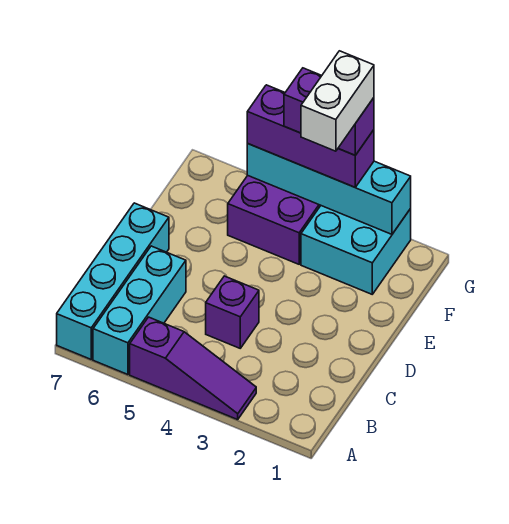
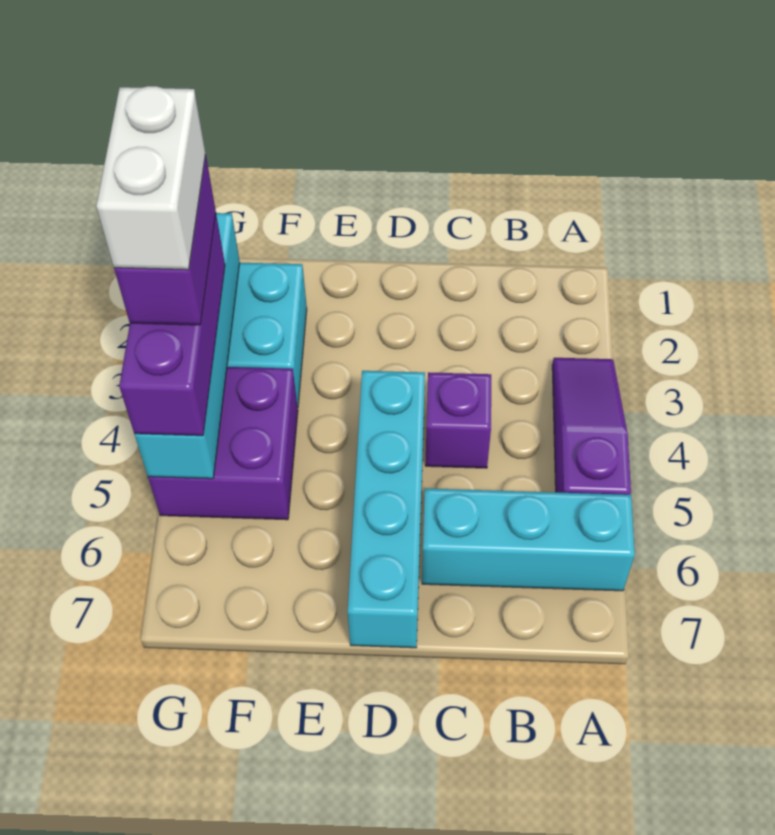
cyan 1x4 brick [57,203,169,359] -> cyan 1x4 brick turned to [348,371,425,648]
white 1x2 brick [301,51,374,151] -> white 1x2 brick turned to [96,86,206,270]

